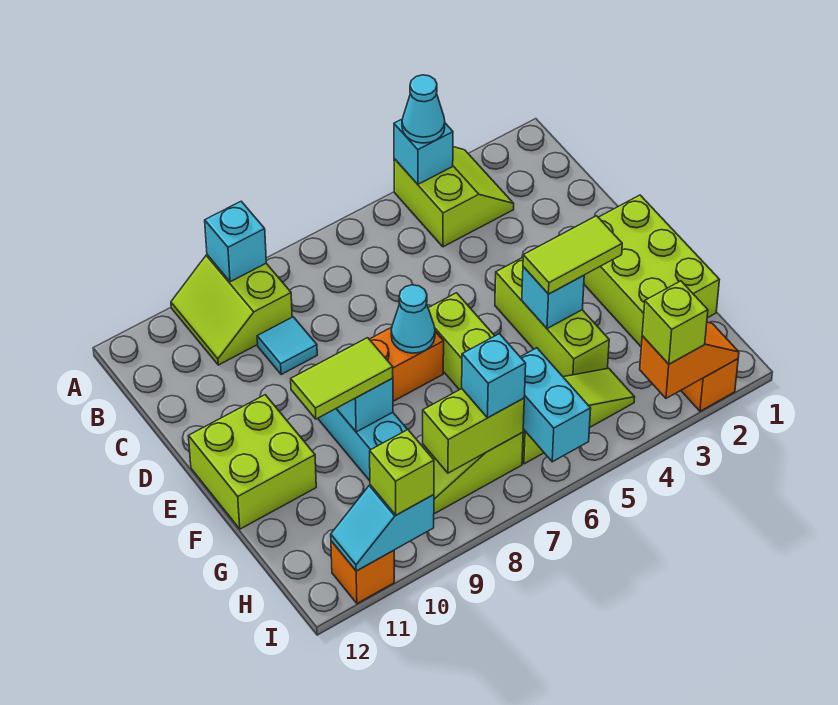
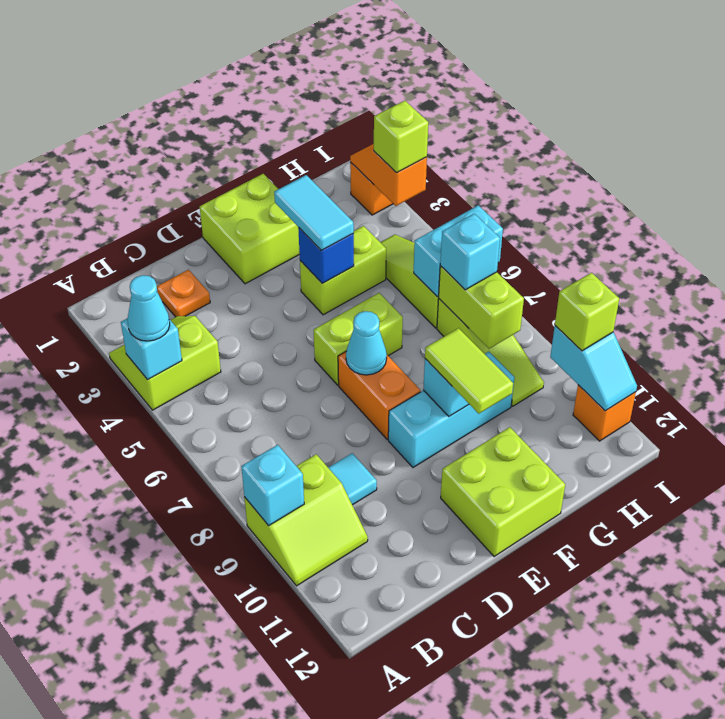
none -> orange 1x1 plate [157,270,210,317]
lime 2x3 brick [584,195,719,346] -> lime 2x2 brick [200,174,300,284]
lime 1x3 brick [495,257,609,377] -> lime 1x2 brick [300,226,386,315]
lime 1x2 tile [523,216,622,294] -> cyan 1x2 tile [274,175,354,251]
cyan 1x1 brick [522,267,584,329] -> blue 1x1 brick [298,228,354,283]

